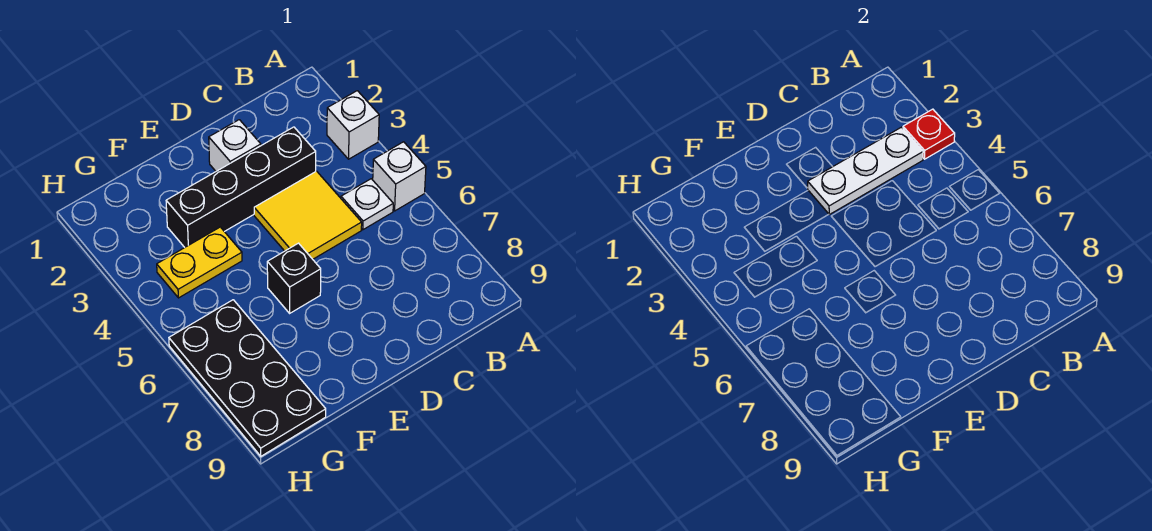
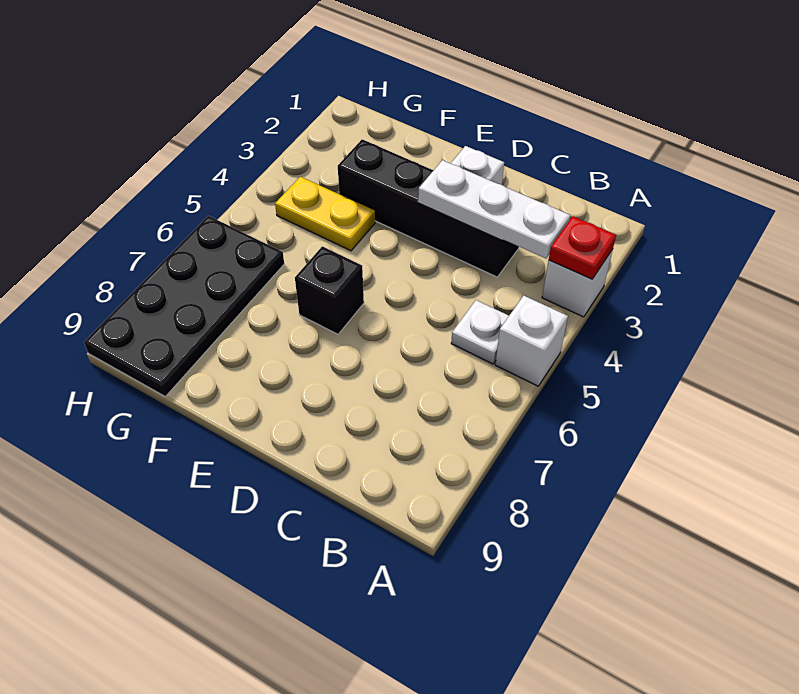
yellow 2x2 tile [254,171,362,259] -> none

